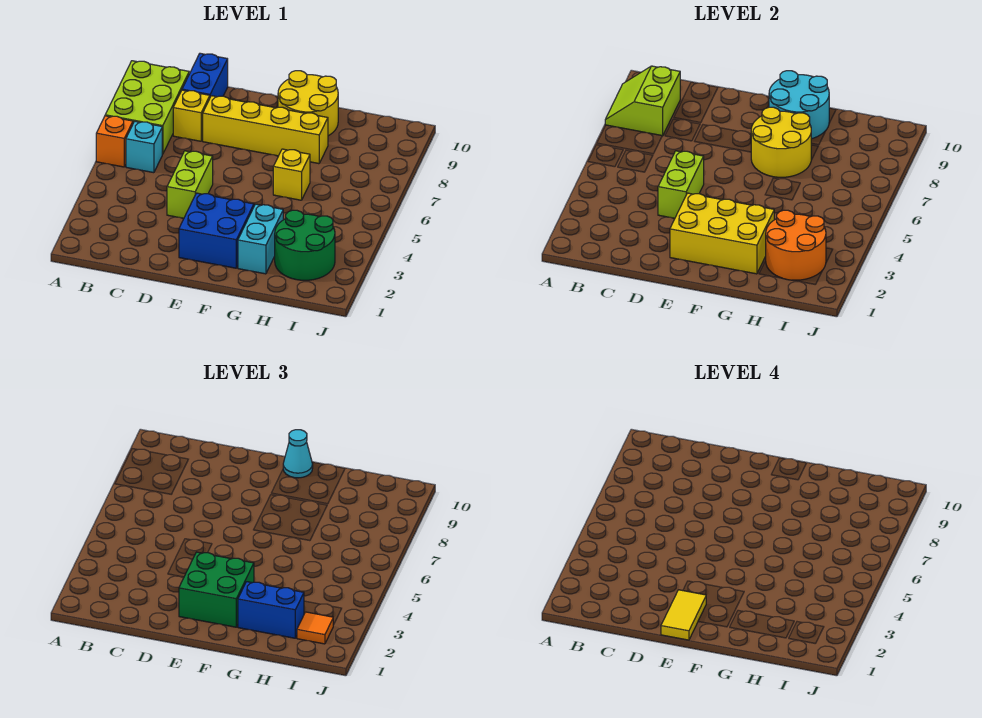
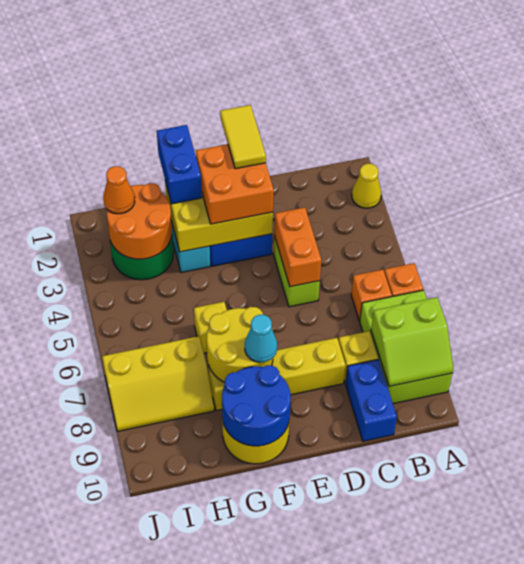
none -> yellow 1x1 cone [352,164,381,208]
lime 2x2 slope [605,66,680,136] -> lime 2x2 slope turned to [371,297,453,386]
cyan 1x1 brick [126,121,162,173] -> orange 1x1 brick [351,270,392,321]
lime 1x2 brick [658,151,704,218] -> orange 1x2 brick [274,207,321,287]
green 2x2 brick [179,552,254,627] -> orange 2x2 brick [196,144,274,224]
cyan 2x2 round brick [769,71,829,139] -> blue 2x2 round brick [222,365,291,446]
cyan 1x1 cone [283,430,313,478] -> cyan 1x1 cone moved to [245,315,277,362]
blue 1x2 brick [238,582,304,638] -> blue 1x2 brick turned to [157,125,202,204]
none -> yellow 2x3 slope [102,336,214,431]
orange 1x1 tile [297,612,333,644] -> orange 1x1 cone [103,166,135,214]

